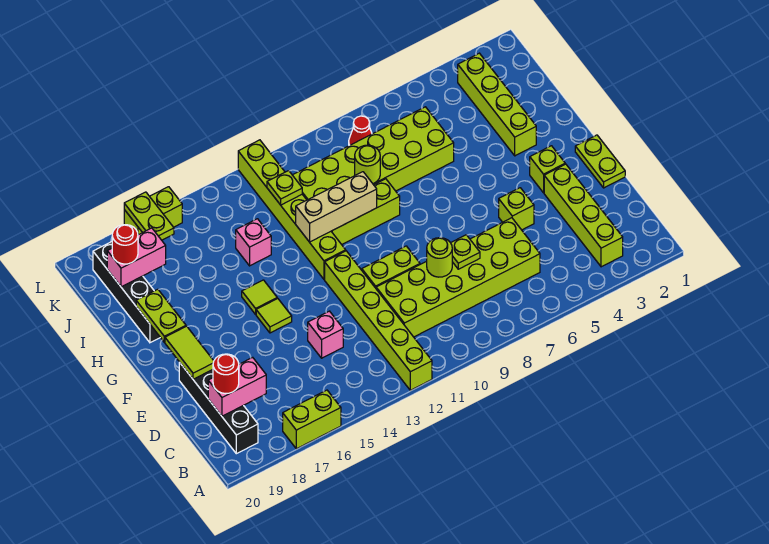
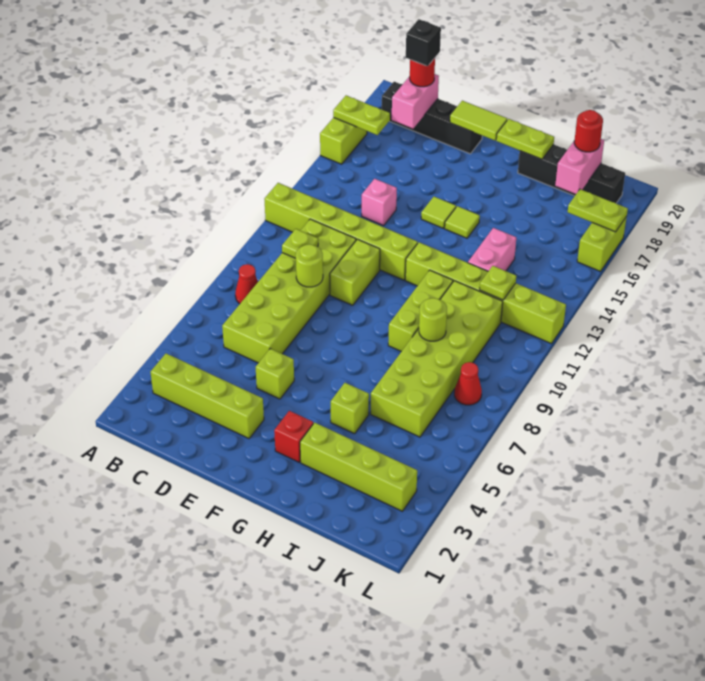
none -> red 1x1 cone [235,264,258,304]
none -> black 1x1 brick [406,19,441,66]
lime 1x1 plate [451,235,480,269] -> lime 1x1 plate moved to [282,229,318,258]
lime 1x2 plate [575,135,625,188] -> lime 1x2 plate moved to [333,95,390,135]
lime 1x1 brick [530,146,565,193] -> lime 1x1 brick moved to [331,383,369,434]
none -> red 1x1 brick [274,411,313,462]
tan 1x3 brick [296,172,377,242] -> none
pink 1x1 brick [236,219,271,266] -> pink 1x2 brick [468,228,516,271]

